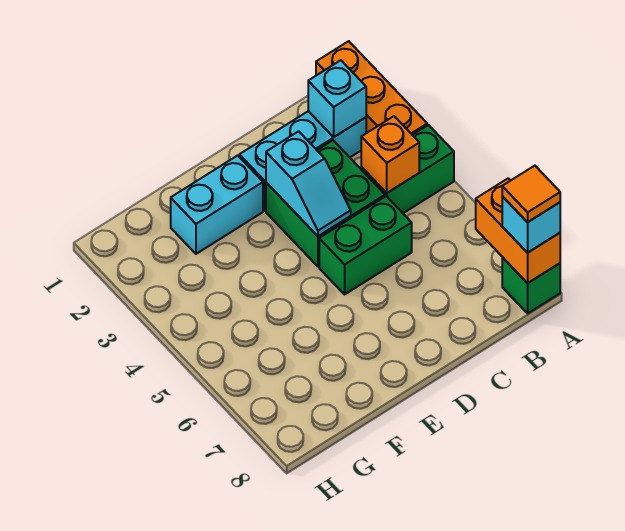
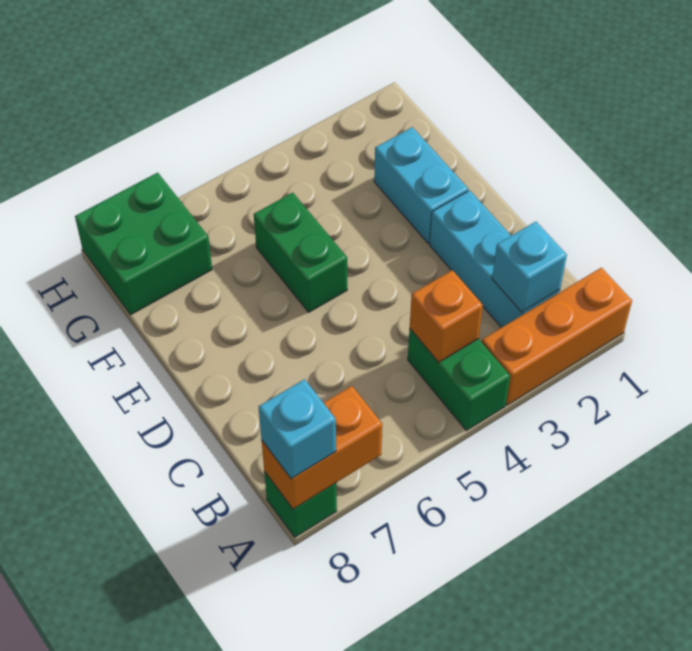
orange 1x1 tile [502,166,560,222] -> none
green 2x2 brick [266,140,385,267] -> green 2x2 brick moved to [75,172,212,315]
green 1x2 brick [319,196,412,294] -> green 1x2 brick moved to [254,193,347,312]
cyan 1x2 slope [266,131,351,236] -> none

